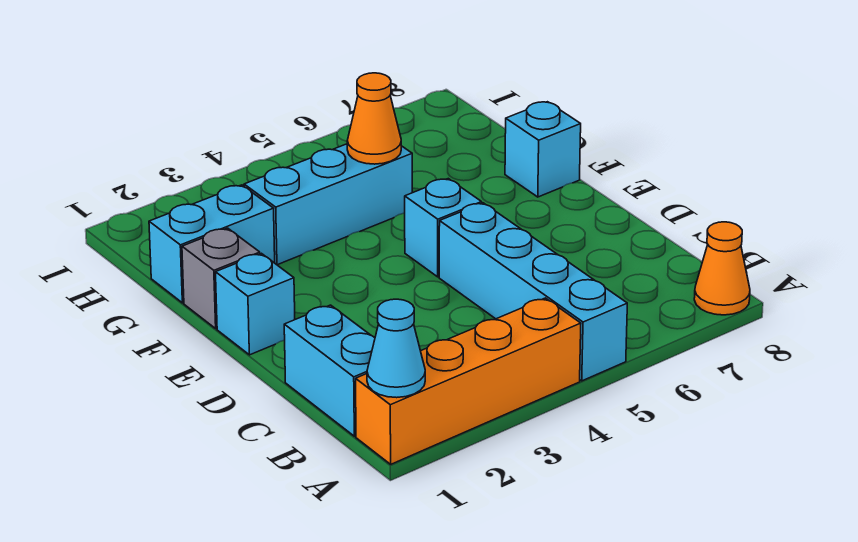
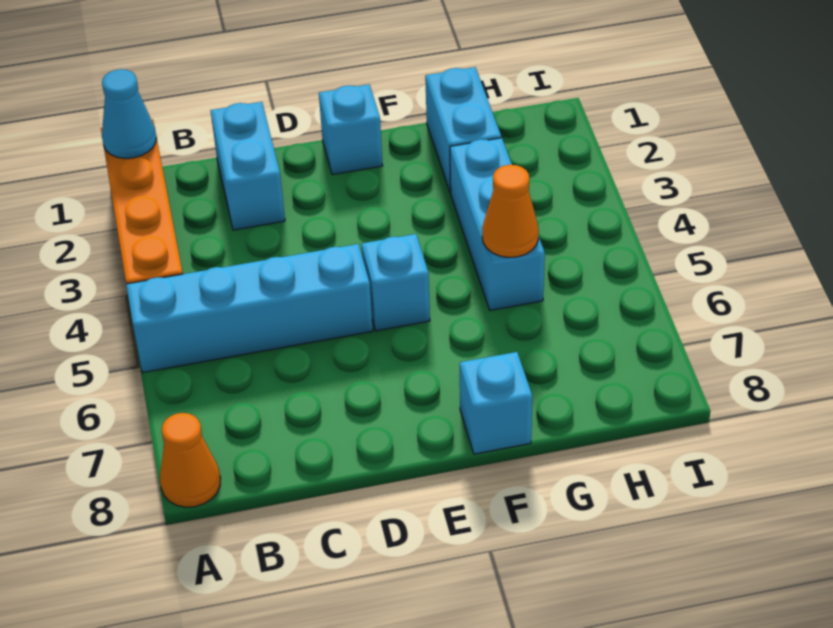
cyan 1x2 brick [284,305,375,436] -> cyan 1x2 brick turned to [210,102,285,230]
grey 1x1 brick [182,228,260,328] -> none

